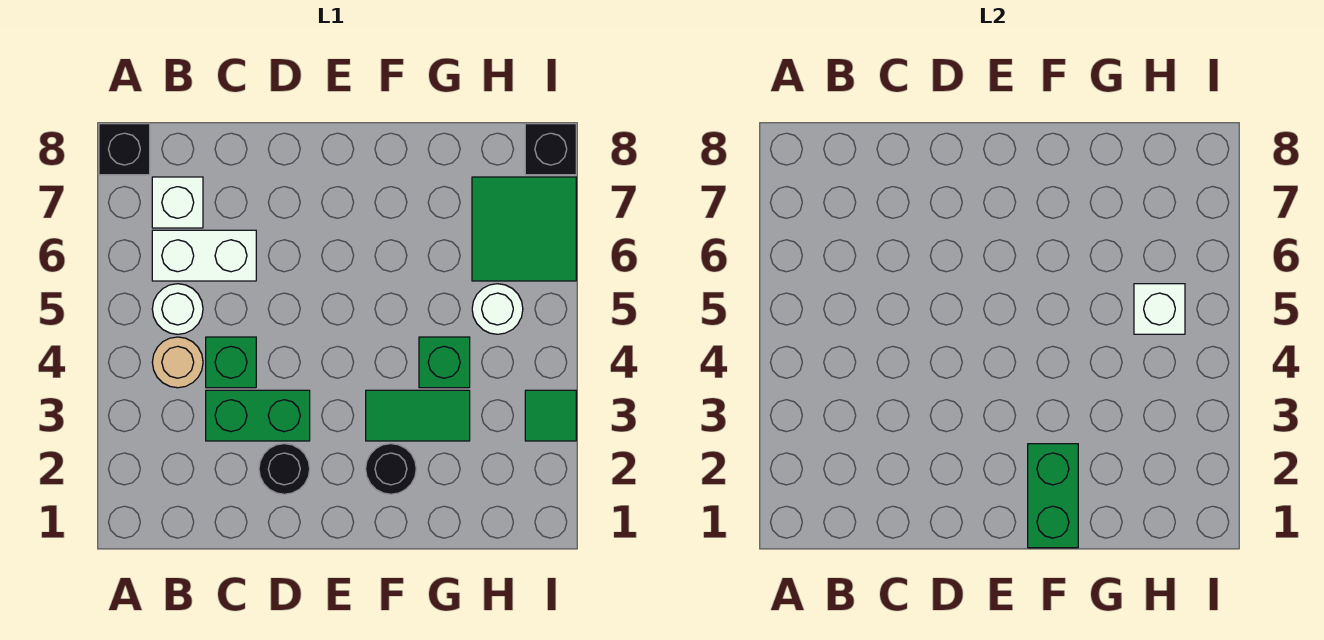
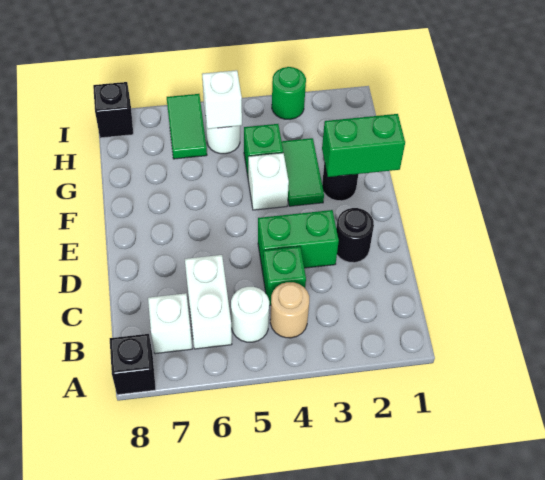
green 1x2 brick [206,390,310,441] -> green 1x2 brick turned to [258,210,339,272]
none -> white 1x1 brick [248,153,289,210]
green 2x2 tile [472,177,576,281] -> green 1x2 tile [167,94,207,159]
green 1x1 tile [525,390,576,441] -> green 1x1 round brick [272,67,306,119]

